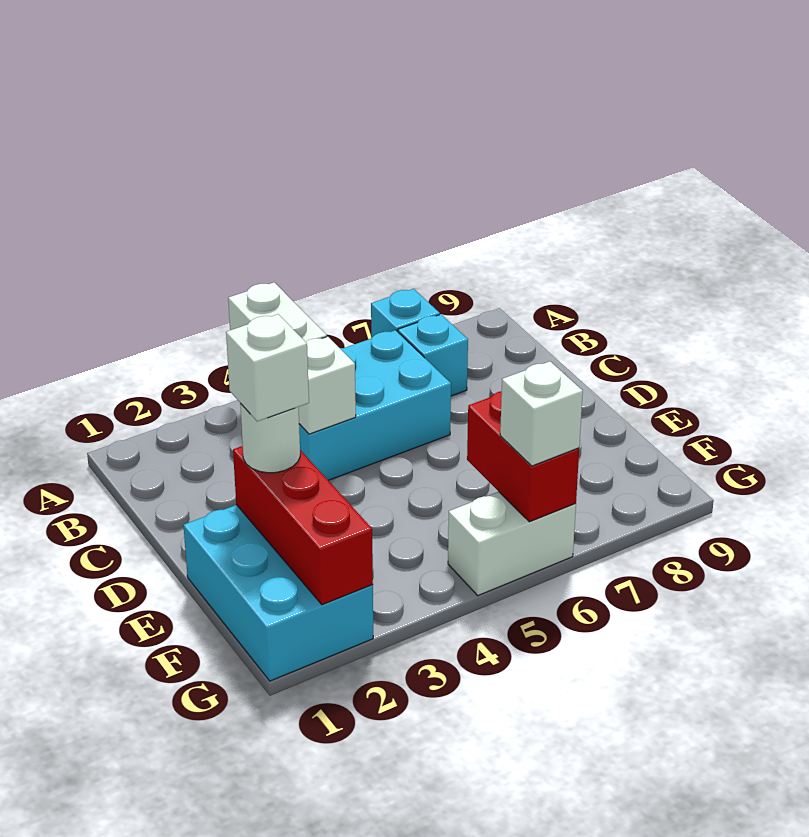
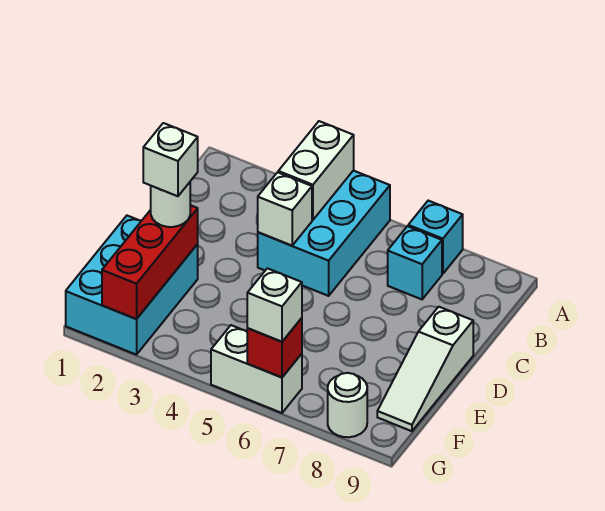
cyan 2x3 brick [299,330,451,480] -> cyan 2x3 brick turned to [258,171,390,296]
none -> white 1x3 slope [377,307,473,431]
red 1x2 brick [467,391,579,522] -> red 1x1 brick [247,318,302,377]
none -> white 1x1 round brick [328,373,367,437]

